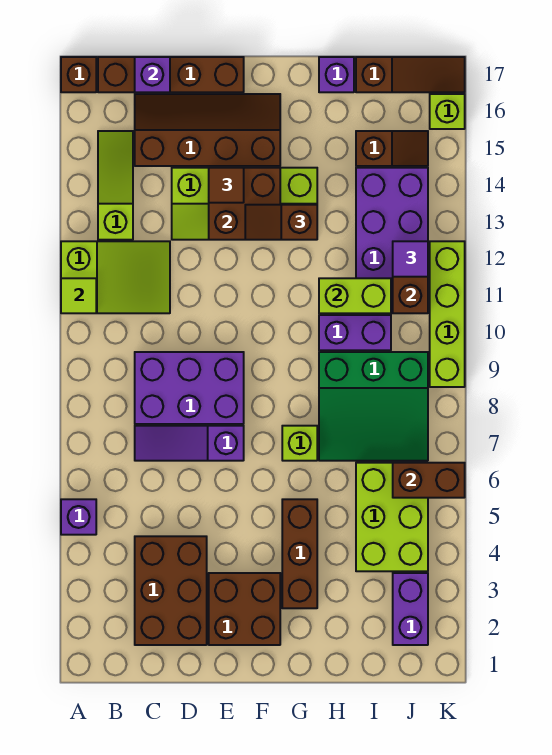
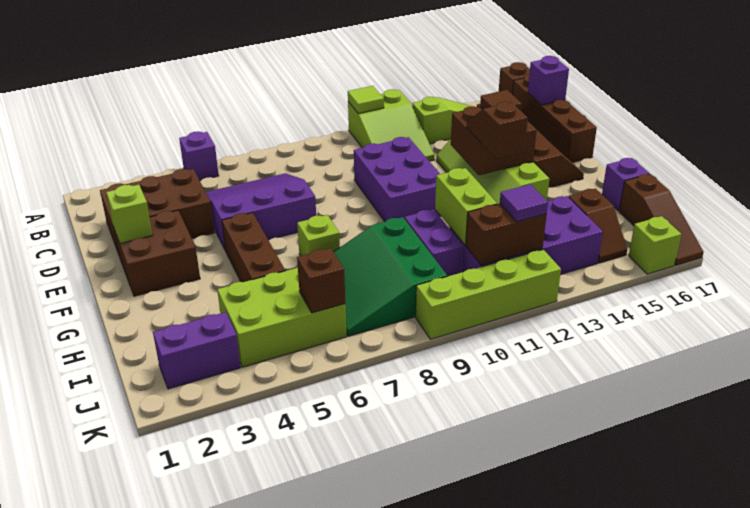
purple 1x3 slope [135,426,244,461] -> purple 3x3 slope [206,173,316,249]
purple 2x3 brick [135,352,244,424] -> purple 2x3 brick moved to [354,137,441,222]
none -> lime 1x1 brick [106,185,153,243]
brown 1x3 brick [282,499,317,608] -> brown 1x3 brick turned to [222,213,285,282]
brown 1x2 brick [393,463,465,498] -> brown 1x1 brick [297,248,345,313]

